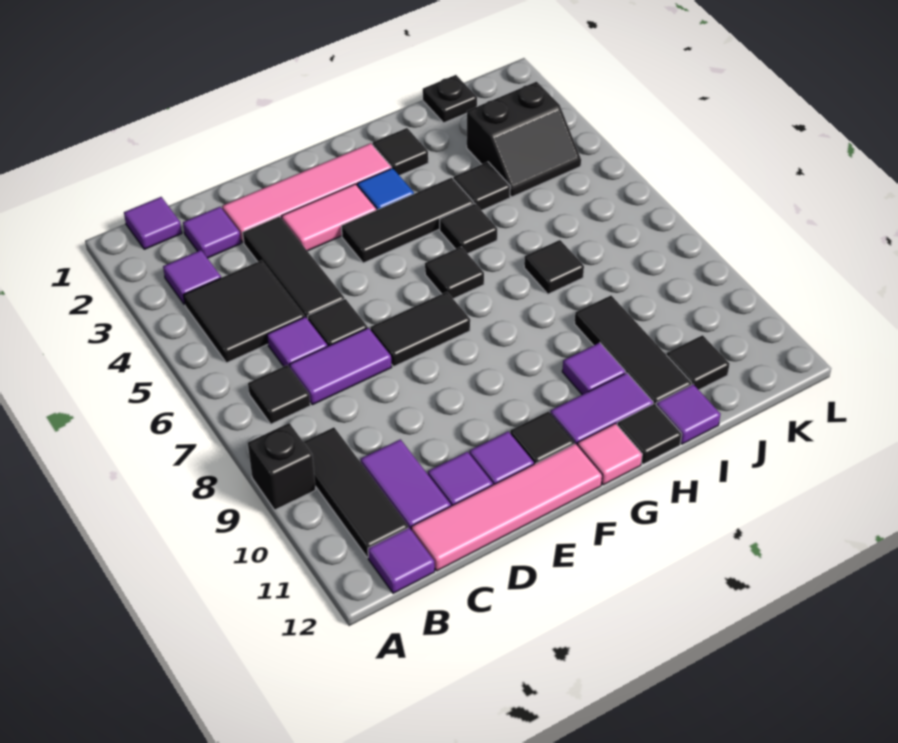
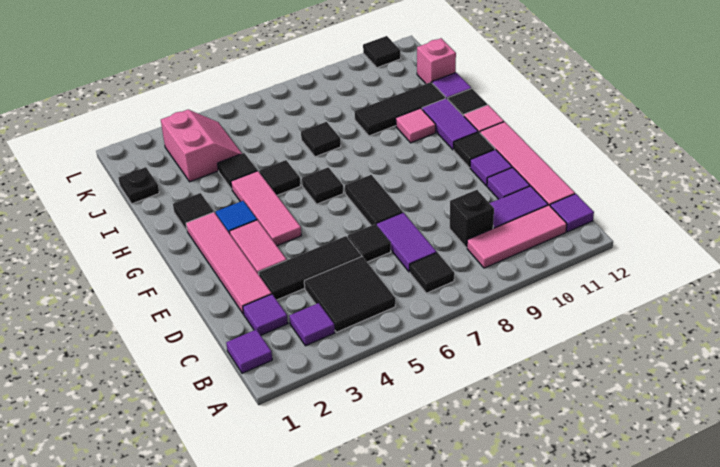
black 1x1 brick [248,423,316,510] -> black 1x1 brick moved to [450,190,494,248]
black 1x3 tile [304,427,408,558] -> pink 1x3 tile [467,205,567,268]
purple 1x1 tile [267,317,327,368] -> none
black 1x3 tile [341,178,474,263] -> pink 1x3 tile [231,171,302,246]
purple 1x1 tile [562,343,626,395] -> pink 1x1 tile [396,108,436,143]
black 2x2 slope [467,82,581,197] -> pink 2x2 slope [161,110,242,182]
black 1x1 tile [667,335,729,390] -> black 1x1 tile moved to [363,36,401,68]
none -> pink 1x1 brick [417,38,456,84]

